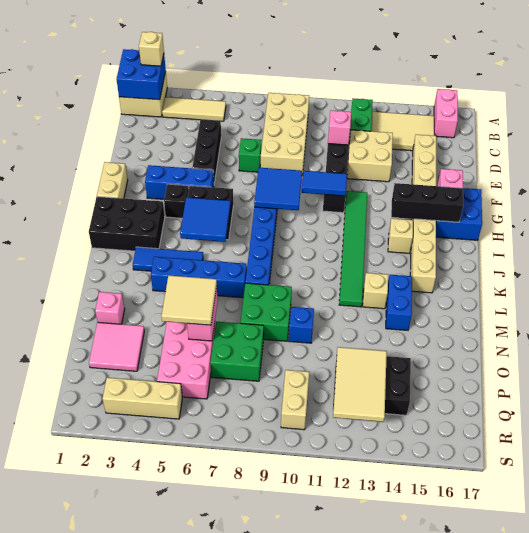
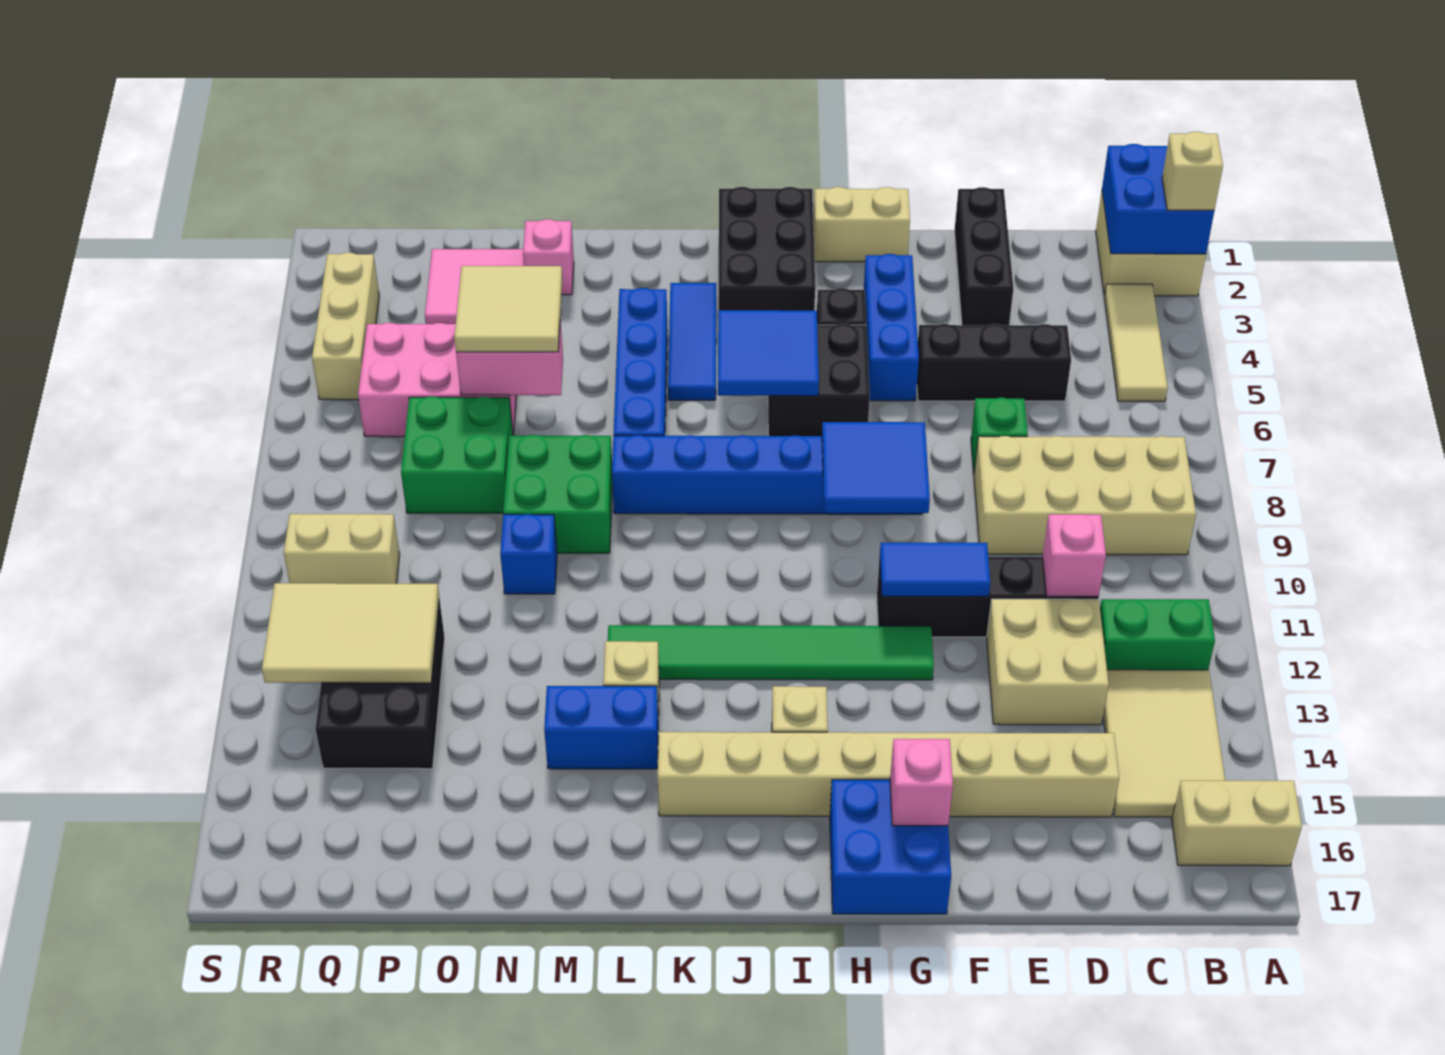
pink 1x2 brick [434,89,458,138] -> tan 1x2 brick [1172,781,1302,866]
blue 1x2 tile [302,171,347,196] -> blue 1x2 tile turned to [880,542,990,596]
black 1x3 brick [391,183,463,222] -> black 1x3 brick moved to [954,187,1013,325]

